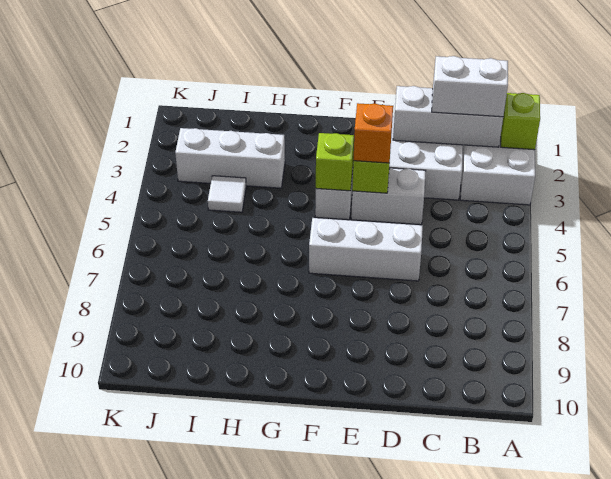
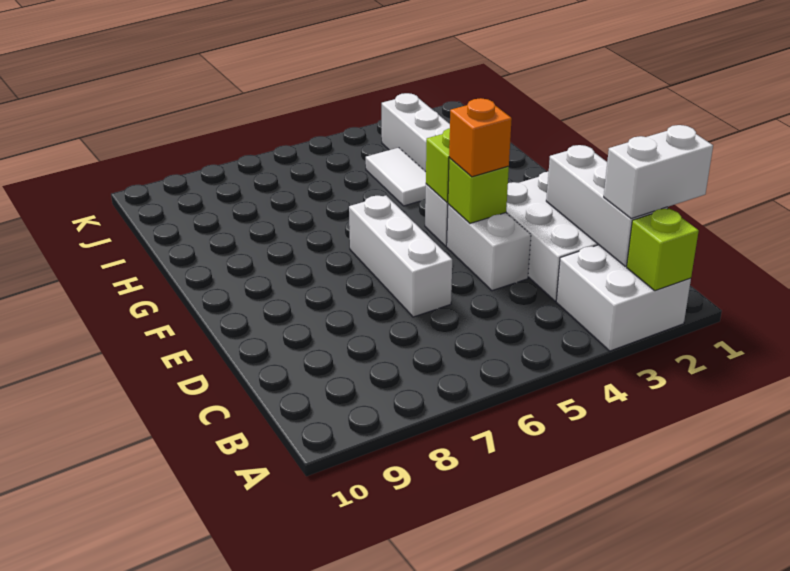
white 1x2 brick [432,56,508,117] -> white 1x2 brick turned to [604,125,713,219]
white 1x1 tile [208,176,246,212] -> white 1x2 tile [366,148,426,206]

